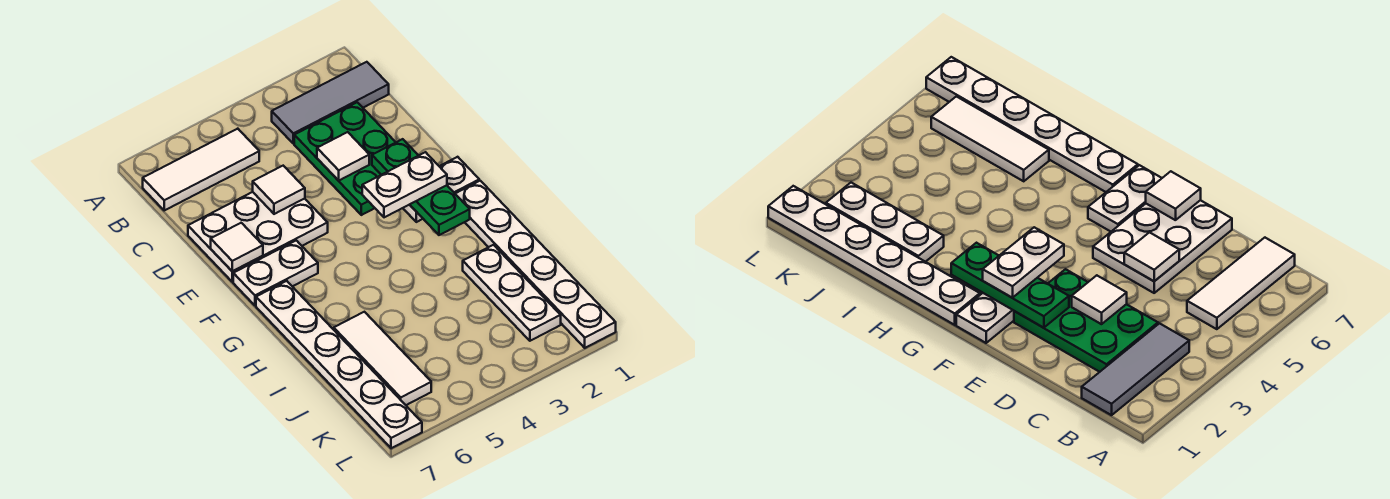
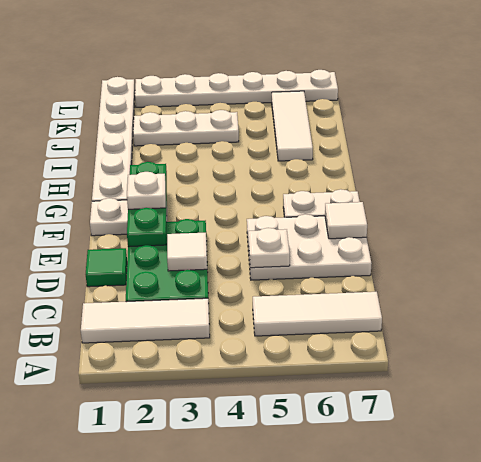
grey 1x3 tile [272,62,389,144] -> white 1x3 tile [81,298,210,343]
none -> green 1x1 tile [86,248,127,287]
white 1x1 tile [253,166,305,214] -> white 1x1 plate [248,228,290,268]
white 1x2 plate [362,152,447,217] -> white 1x1 plate [127,172,166,209]
white 1x6 plate [256,281,422,448] -> white 1x6 plate turned to [135,70,338,107]
white 1x3 plate [463,245,561,341] -> white 1x3 plate turned to [133,110,239,146]

